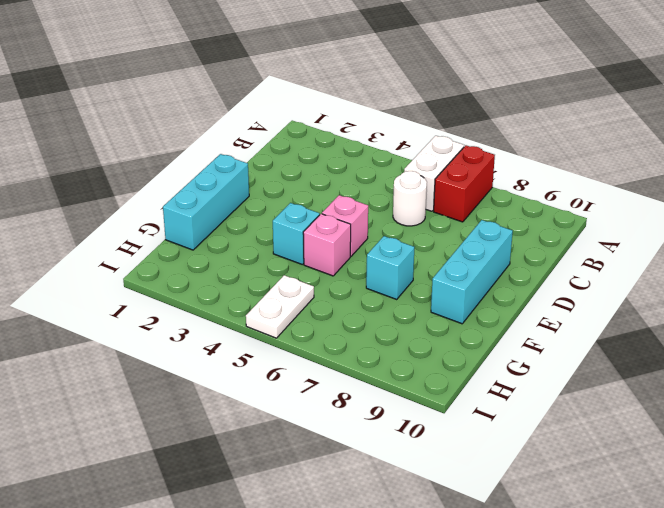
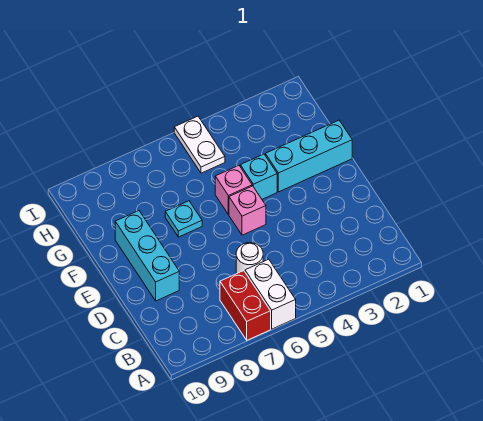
cyan 1x3 brick [163,154,249,250] -> cyan 1x3 brick turned to [265,120,352,192]
cyan 1x1 brick [366,236,414,299] -> cyan 1x1 plate [165,201,202,237]

